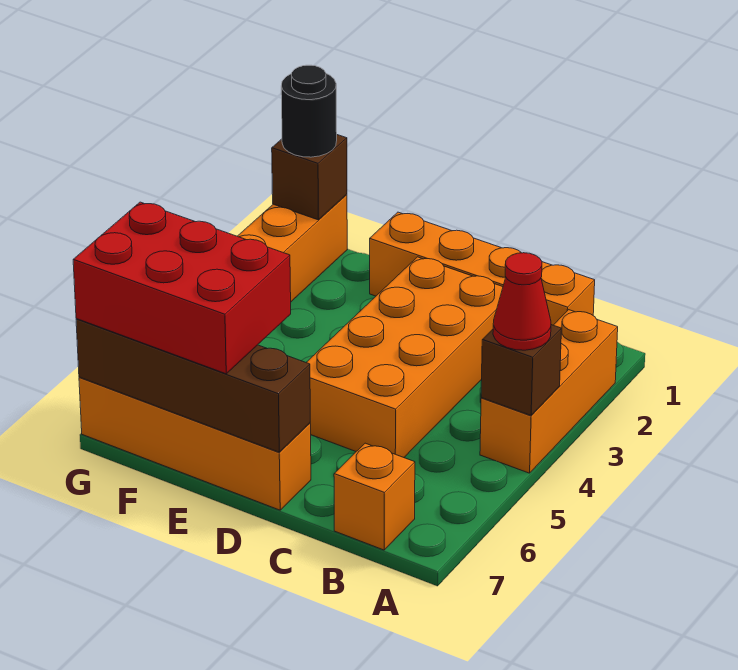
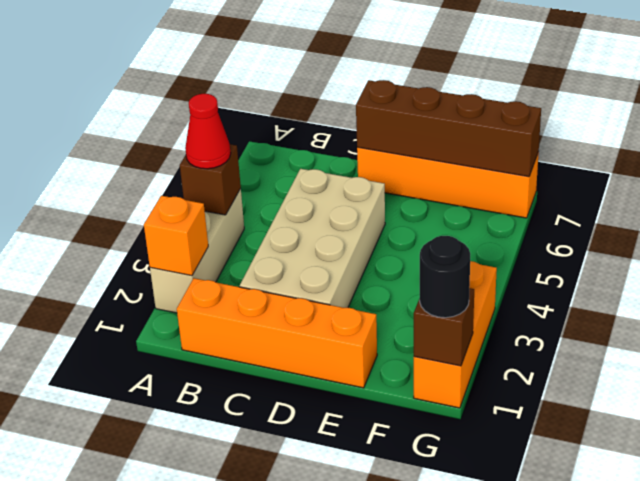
orange 1x3 brick [480,310,618,473] -> tan 1x3 brick [150,189,244,313]
orange 1x1 brick [334,443,415,550] -> orange 1x1 brick moved to [144,196,208,276]
orange 2x4 brick [306,257,503,457] -> tan 2x4 brick [240,169,385,308]
red 2x3 brick [73,202,291,374] -> none

